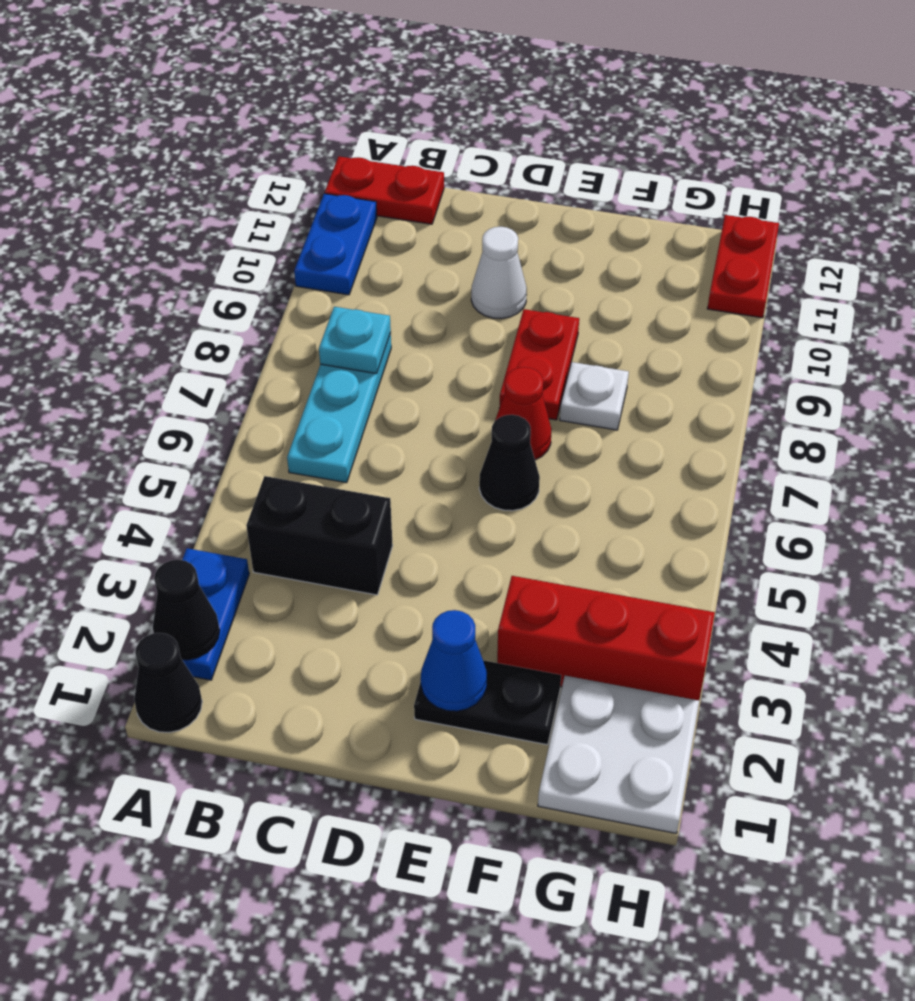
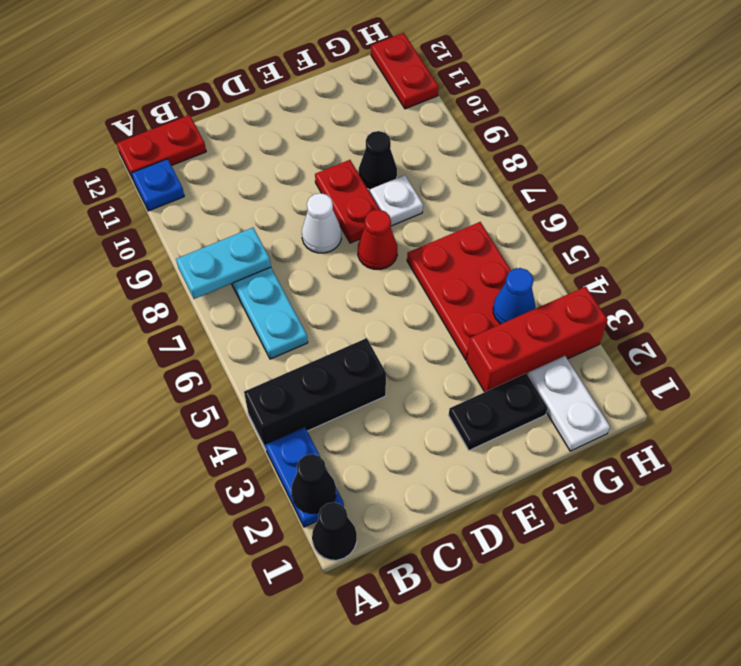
blue 1x2 plate [294,194,377,295] -> blue 1x1 plate [132,159,184,211]
black 1x2 brick [246,476,393,595] -> black 1x3 brick [244,338,386,449]
cyan 1x1 plate [319,307,391,374] -> cyan 1x2 plate [176,228,271,299]
white 1x1 cone [471,227,527,319] -> white 1x1 cone moved to [302,193,341,253]
blue 1x1 cone [421,610,487,711] -> blue 1x1 cone moved to [493,268,535,324]
black 1x1 cone [479,415,540,511] -> black 1x1 cone moved to [359,131,397,190]
none -> red 2x3 plate [407,222,511,360]
white 2x2 plate [538,676,699,834] -> white 1x2 plate [528,356,610,451]

